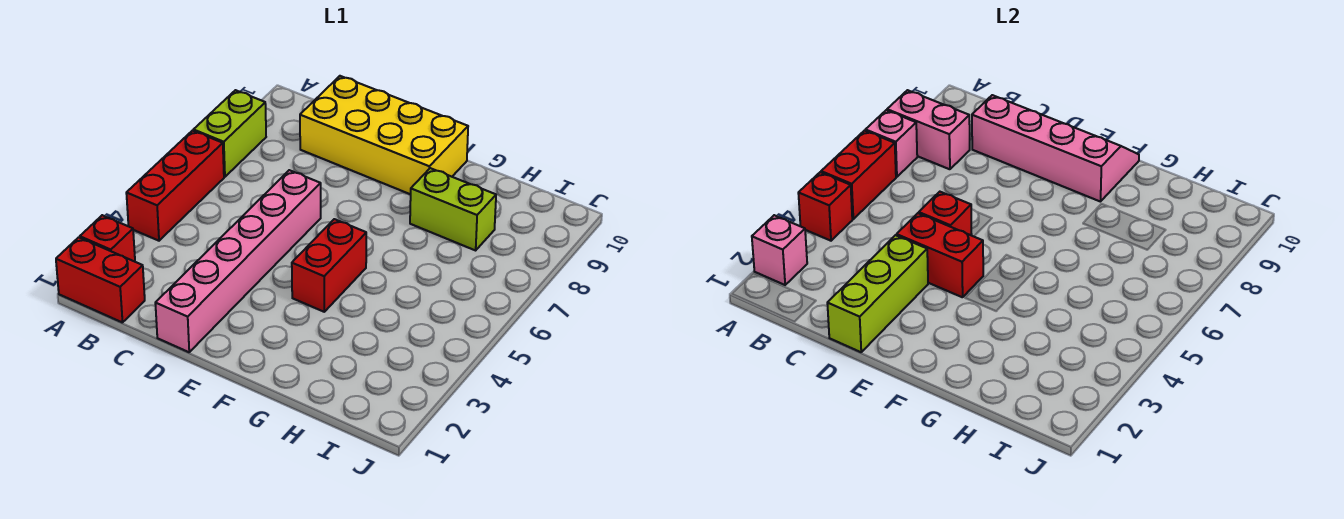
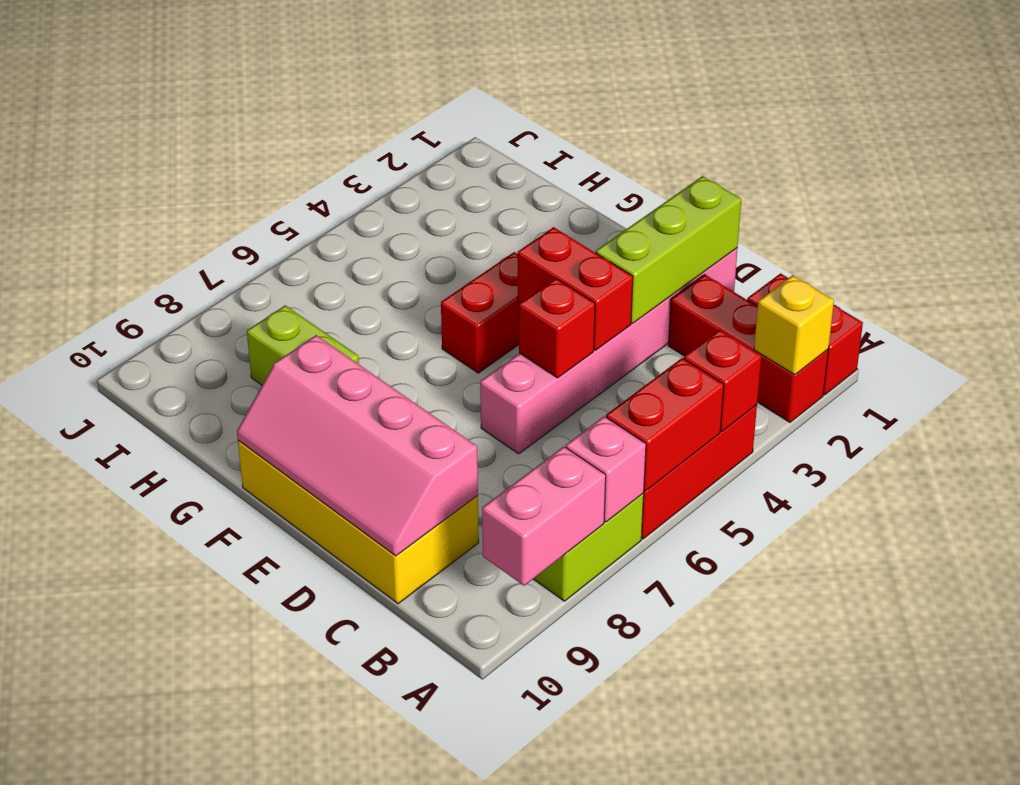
red 1x1 brick [80,215,135,262] -> red 1x3 brick [668,274,828,422]
pink 1x1 brick [752,215,807,285] -> yellow 1x1 brick [754,275,834,375]
pink 1x2 brick [887,90,970,169] -> pink 1x2 brick turned to [482,446,606,586]

